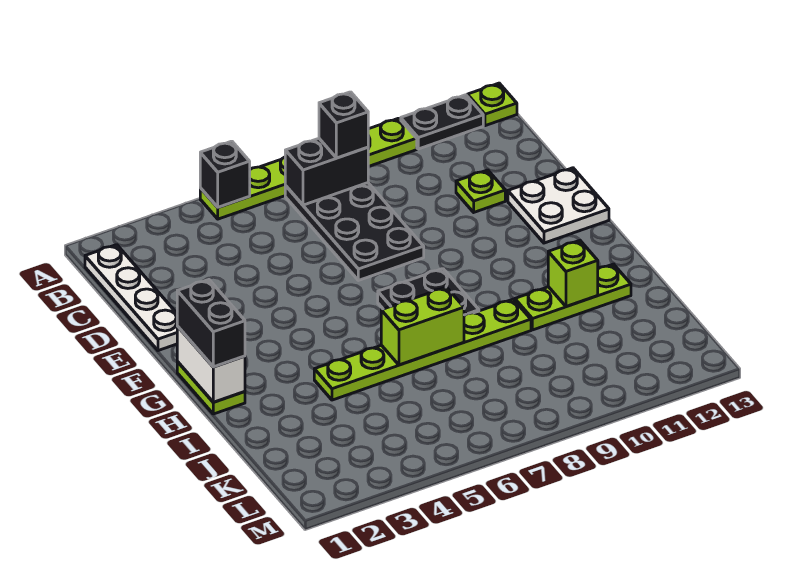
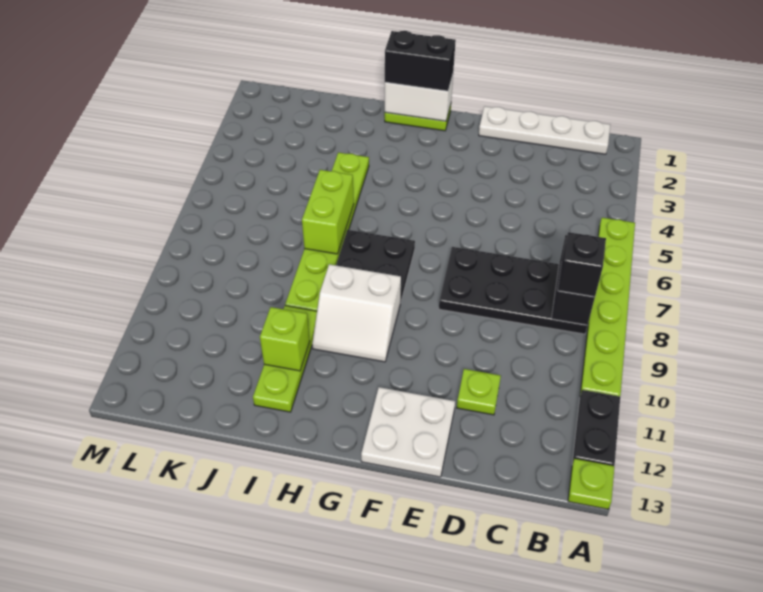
black 1x1 brick [200,141,250,207] -> none
none -> white 2x2 slope [312,264,401,362]

